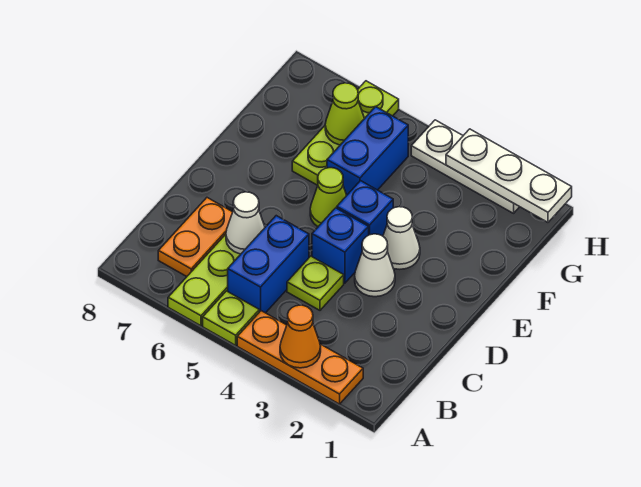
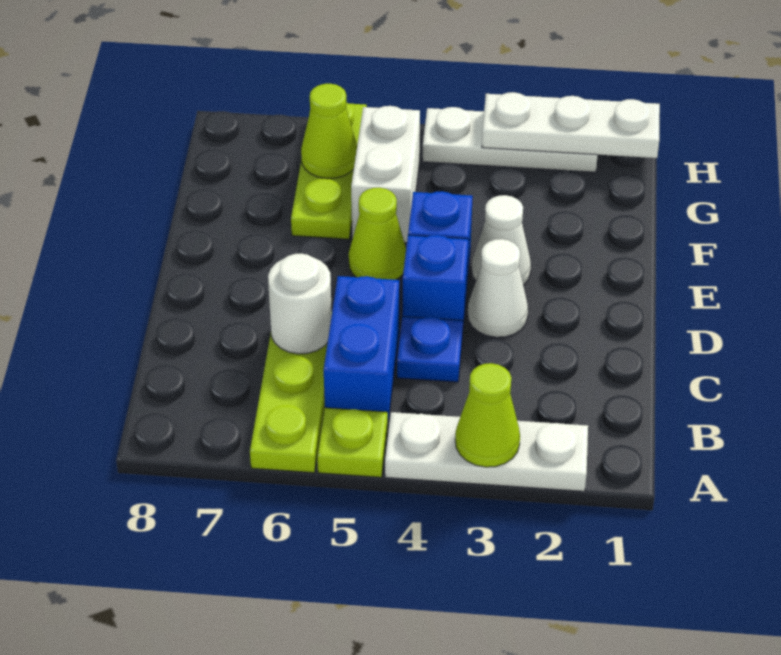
orange 1x3 plate [237,311,363,404] -> white 1x3 plate [385,412,588,491]
orange 1x1 cone [280,305,321,368] -> lime 1x1 cone [455,363,520,467]
orange 1x2 plate [158,198,233,277] -> none
lime 1x1 plate [287,256,344,310] -> blue 1x1 plate [397,316,463,382]
white 1x1 cone [226,192,265,254] -> white 1x1 round brick [268,254,332,354]
blue 1x2 brick [327,107,408,195] -> white 1x2 brick [351,106,420,243]

